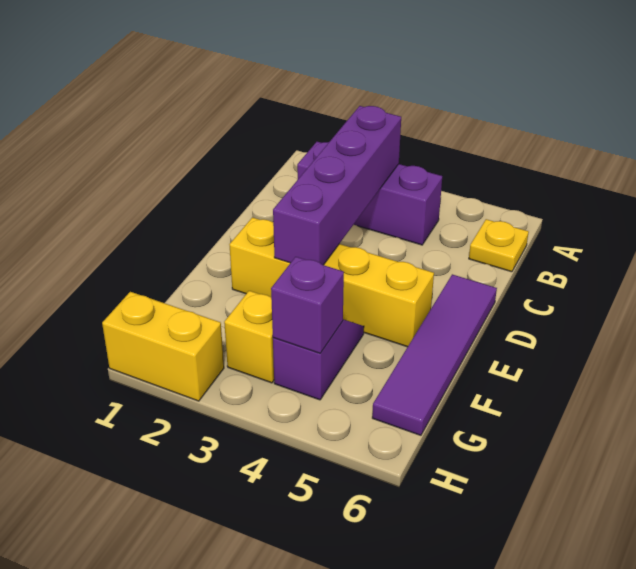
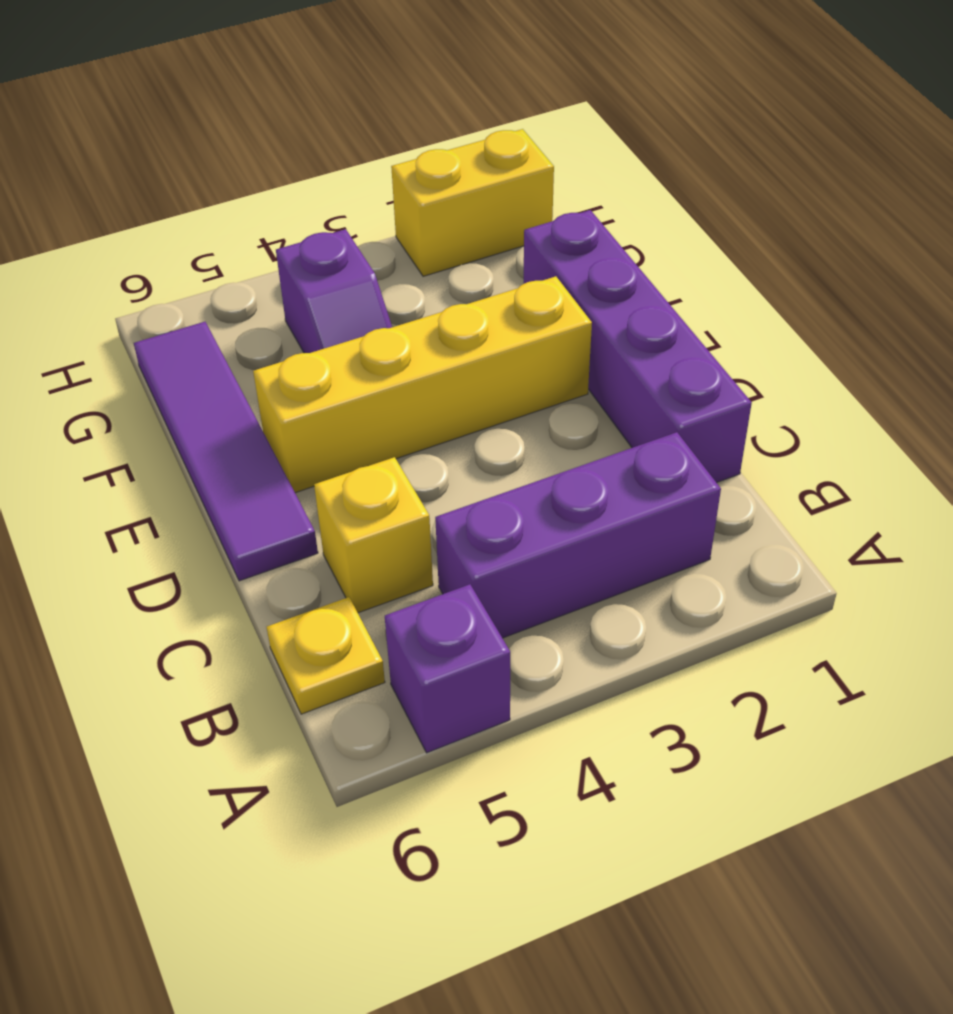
purple 1x4 brick [273,106,401,265] -> purple 1x4 brick moved to [524,210,752,483]
yellow 1x1 brick [224,291,274,383] -> yellow 1x1 brick moved to [314,457,433,613]
purple 1x1 brick [271,257,344,353] -> purple 1x1 brick moved to [385,584,510,753]

